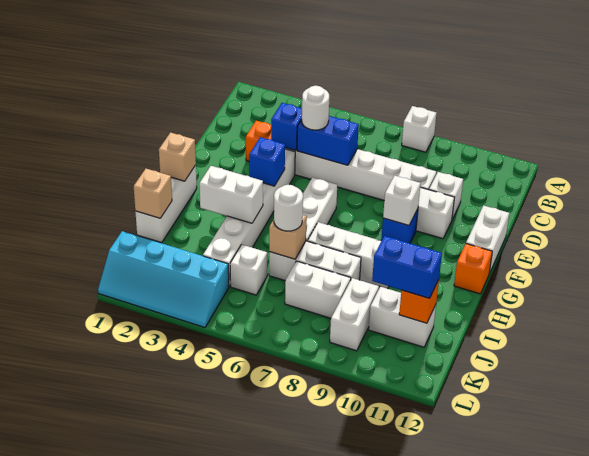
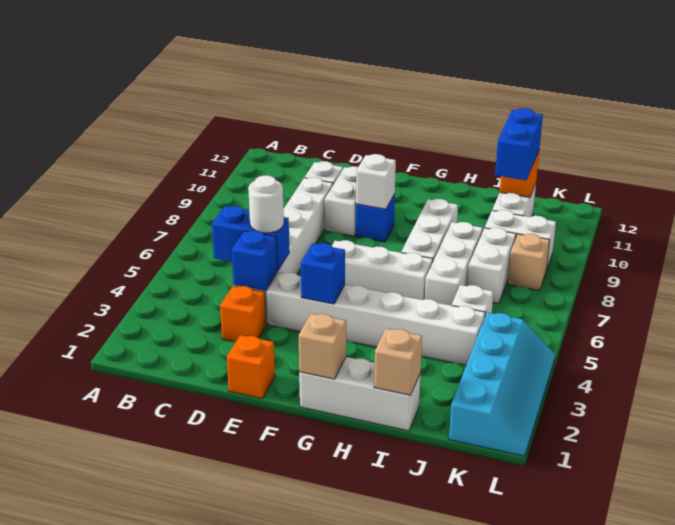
white 1x1 brick [402,106,437,152] -> none
blue 1x2 brick [297,116,359,165] -> blue 1x2 brick turned to [212,206,289,271]
white 1x2 brick [466,205,509,274] -> none
orange 1x1 brick [454,244,492,294] -> orange 1x1 brick moved to [227,335,275,399]
white 1x2 brick [199,166,263,223] -> none
tan 1x1 brick [269,215,307,259] -> tan 1x1 brick moved to [508,234,550,291]
white 1x1 round brick [274,185,303,231] -> none

